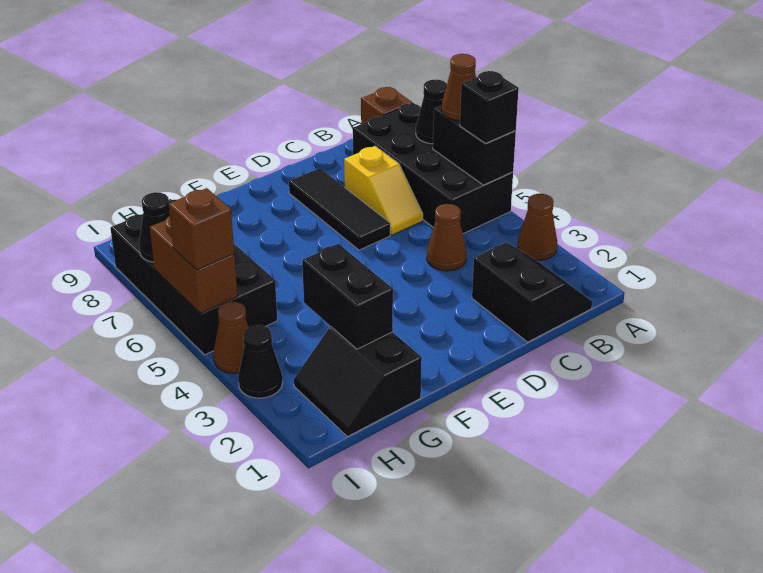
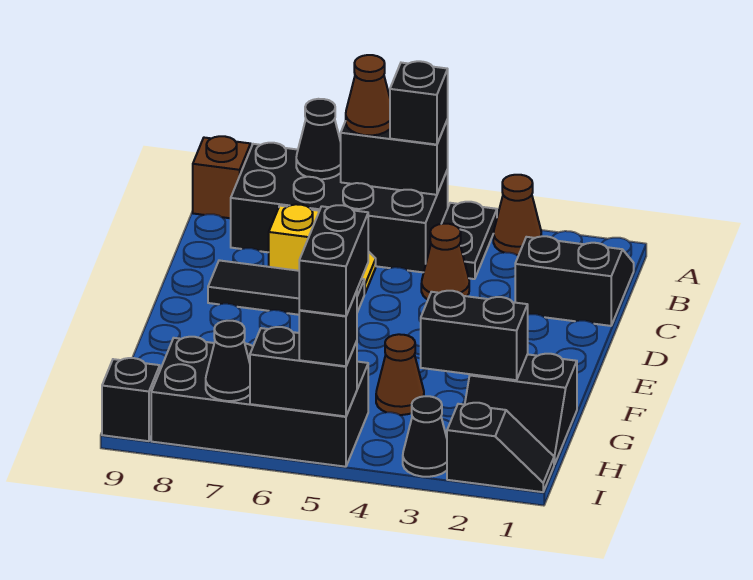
none -> black 1x2 plate [442,202,497,279]
none -> black 1x2 brick [299,205,368,316]
none -> black 1x2 slope [447,403,554,492]
brown 1x1 cone [213,302,249,373] -> brown 1x1 cone moved to [376,334,424,415]
brown 1x2 brick [150,216,237,313] -> black 1x2 brick [250,327,357,416]
brown 1x1 brick [169,188,234,270] -> black 1x1 brick [299,291,357,366]
none -> black 1x1 brick [102,358,160,441]

